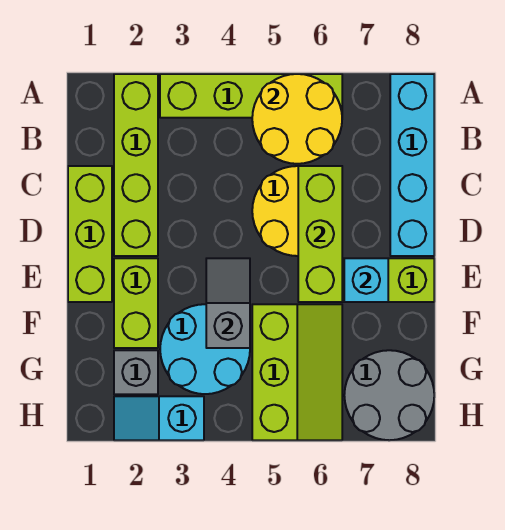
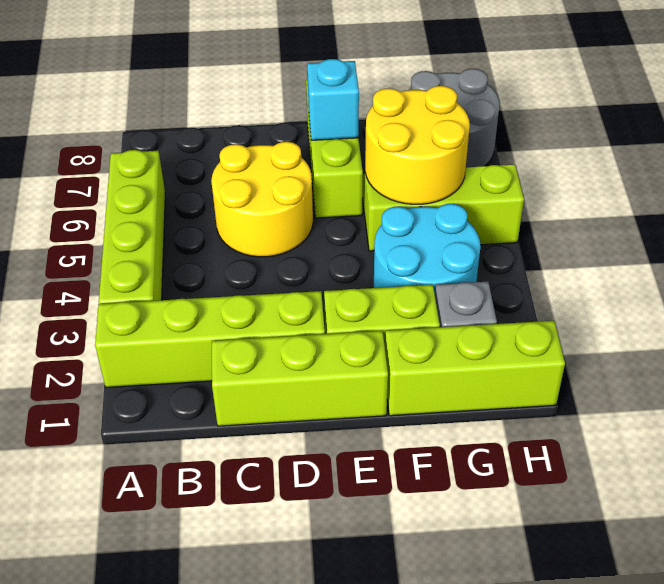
yellow 2x2 round brick [252,74,342,164] -> yellow 2x2 round brick moved to [365,86,470,204]
cyan 1x4 brick [390,74,434,256] -> none
lime 1x3 brick [298,166,342,302] -> lime 1x3 brick moved to [385,321,565,416]
grey 1x2 slope [206,258,250,348] -> none
cyan 1x2 slope [114,396,204,440] -> none

